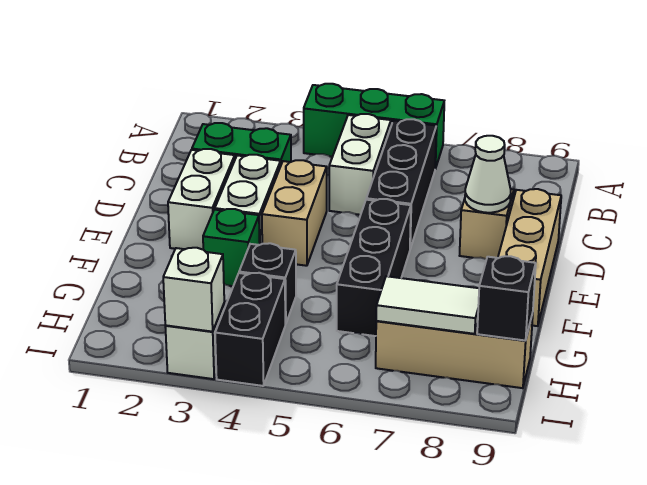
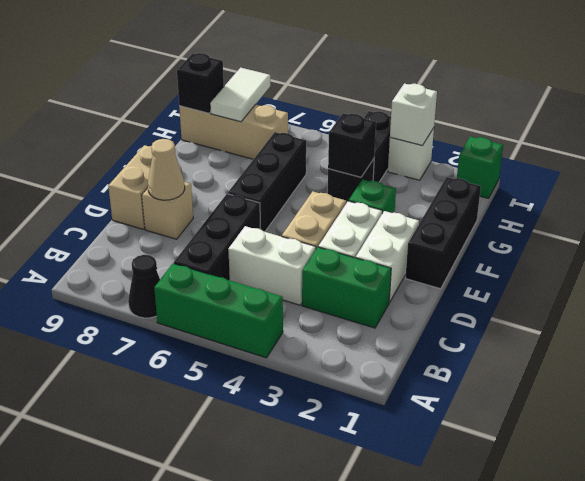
none -> black 1x1 cone [128,255,160,318]
white 1x2 brick [329,114,391,215] -> white 1x2 brick turned to [228,226,316,305]
white 1x1 cone [465,136,511,213] -> tan 1x1 cone [148,139,185,200]
tan 1x3 brick [498,189,561,326] -> tan 1x2 brick [108,145,153,229]
none -> black 1x3 brick [405,177,481,289]
none -> black 1x1 brick [328,113,376,177]
white 1x2 tile [376,276,479,334] -> white 1x2 tile turned to [210,68,270,122]
none -> green 1x1 brick [457,136,503,198]

